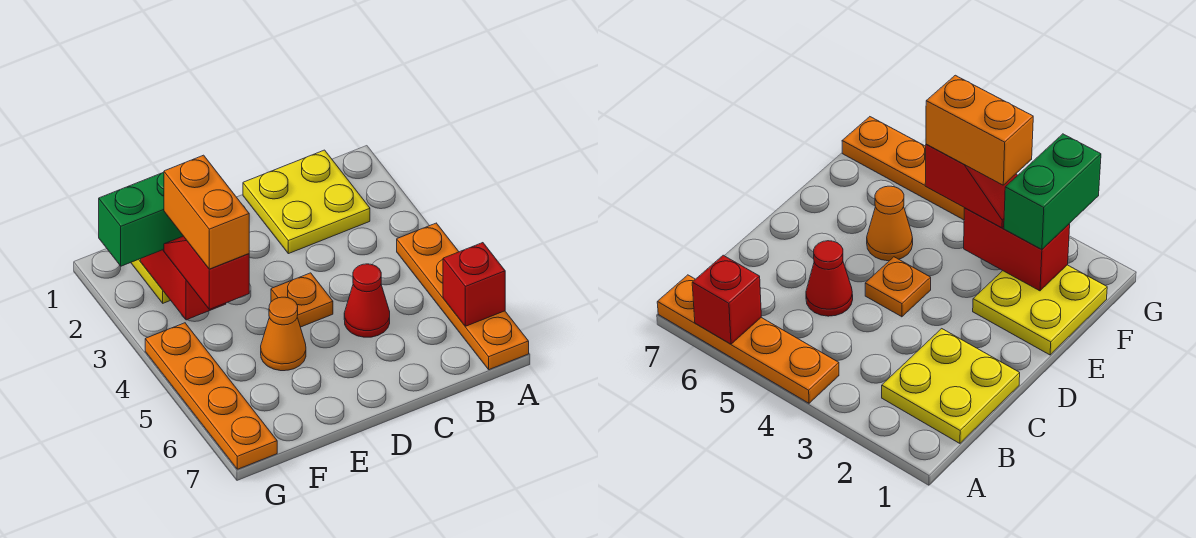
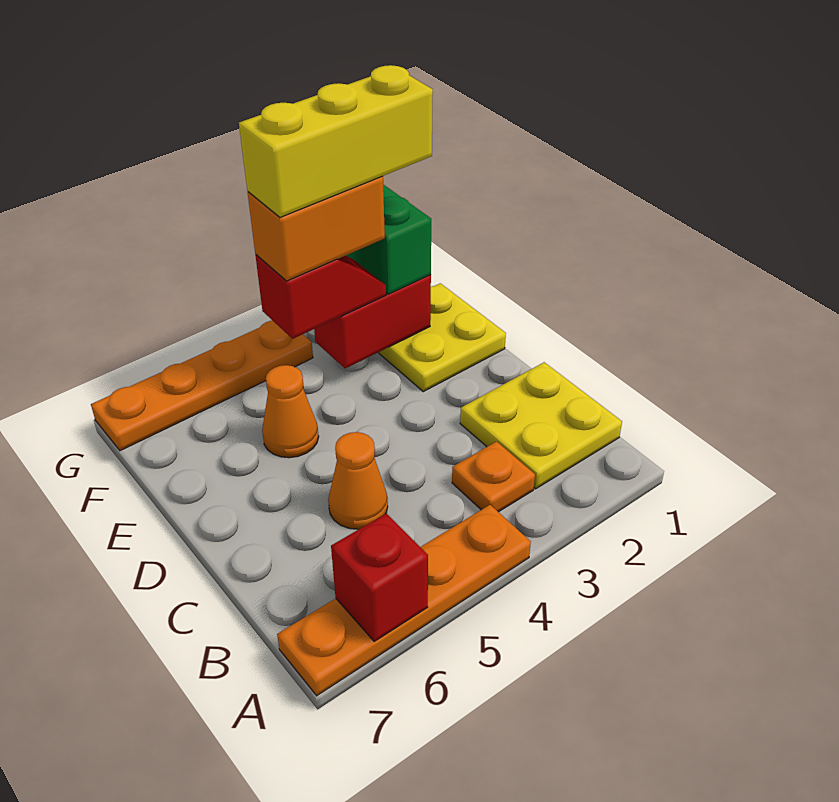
red 1x1 cone [344,264,390,337] -> orange 1x1 cone [328,432,388,529]
orange 1x1 plate [271,273,333,327] -> orange 1x1 plate moved to [452,441,535,512]
none -> yellow 1x3 brick [239,65,433,217]

